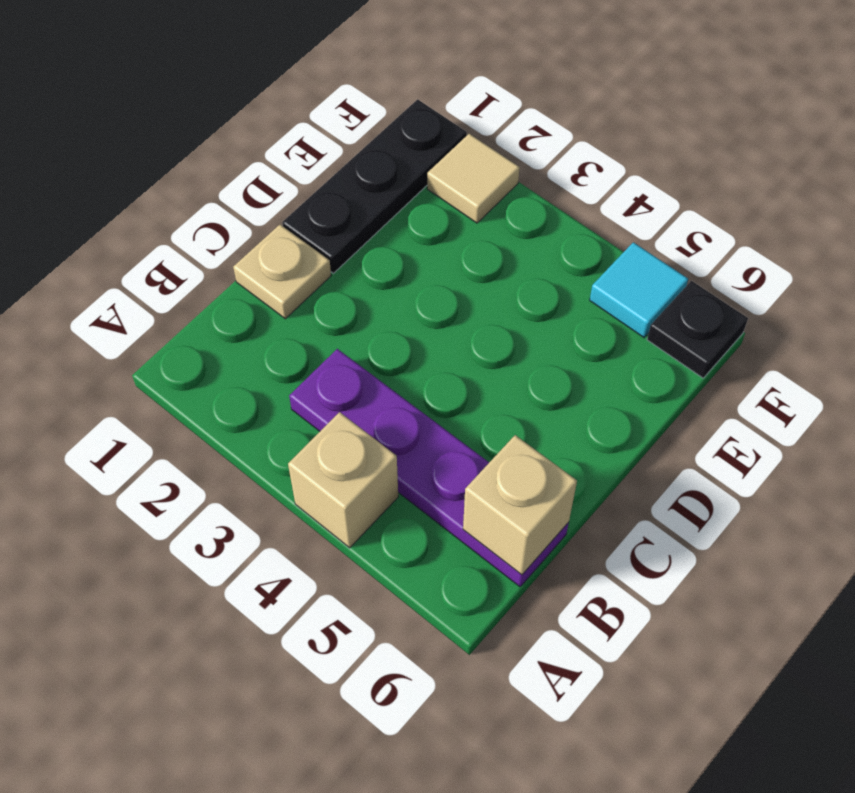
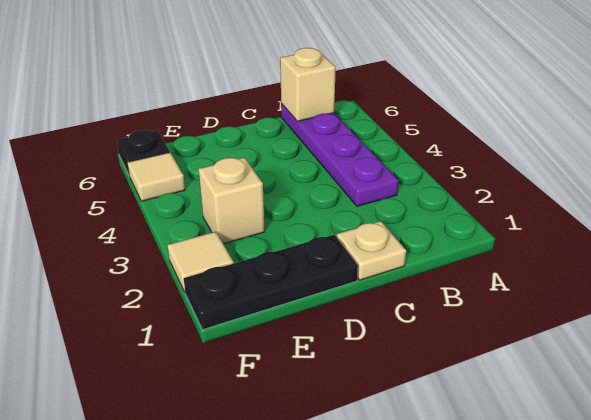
tan 1x1 brick [288,412,398,548] -> tan 1x1 brick moved to [199,158,265,244]
cyan 1x1 tile [590,242,688,337] -> tan 1x1 tile [128,153,185,201]

